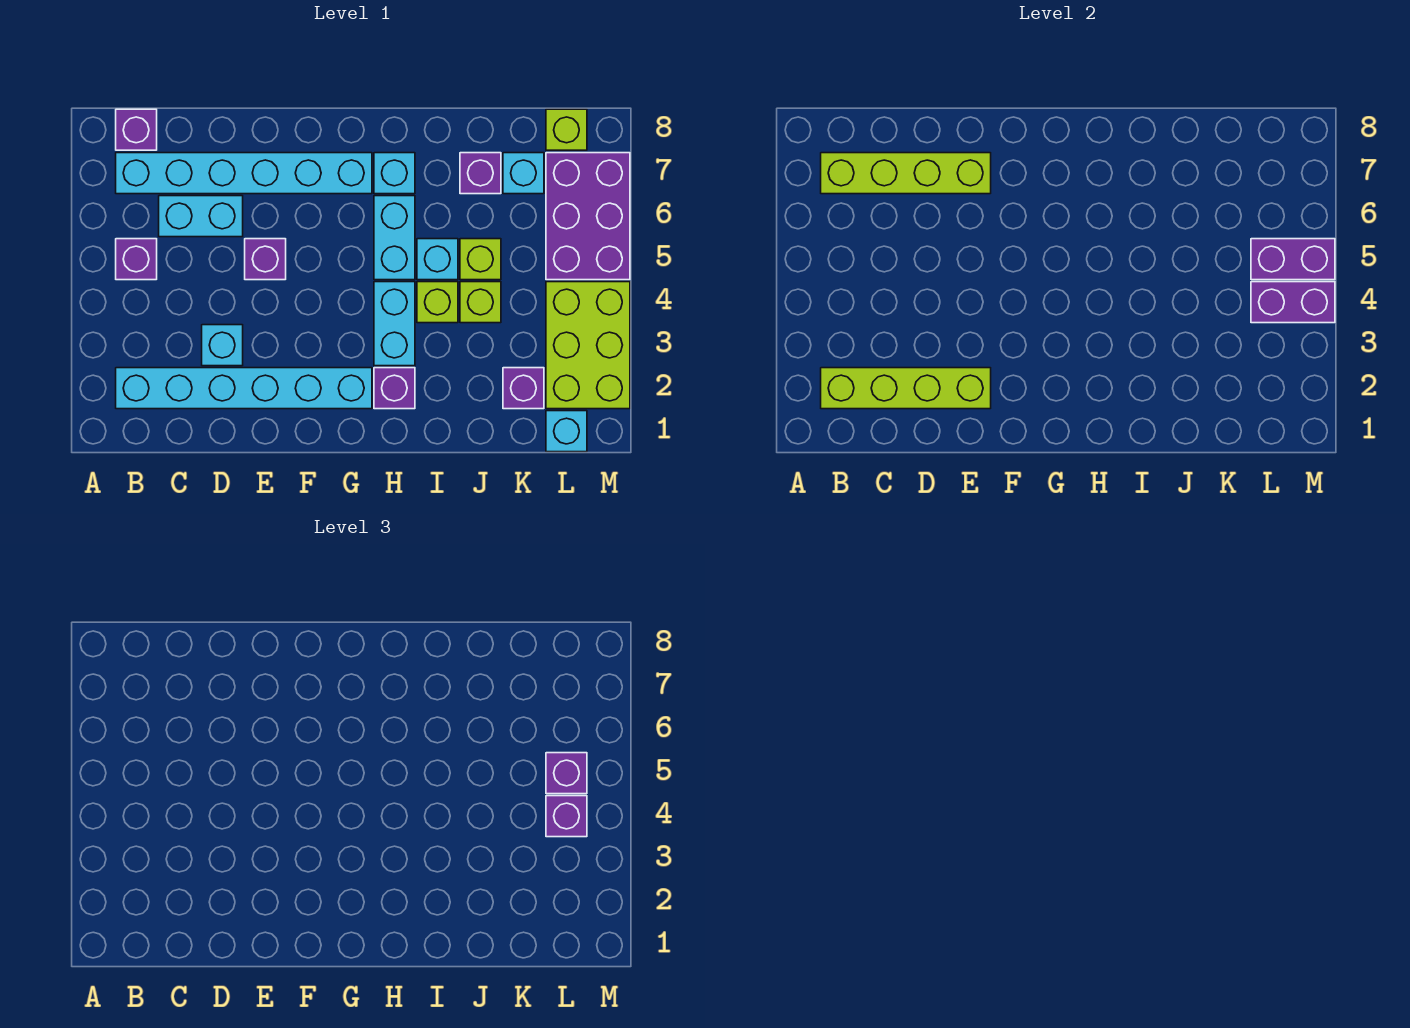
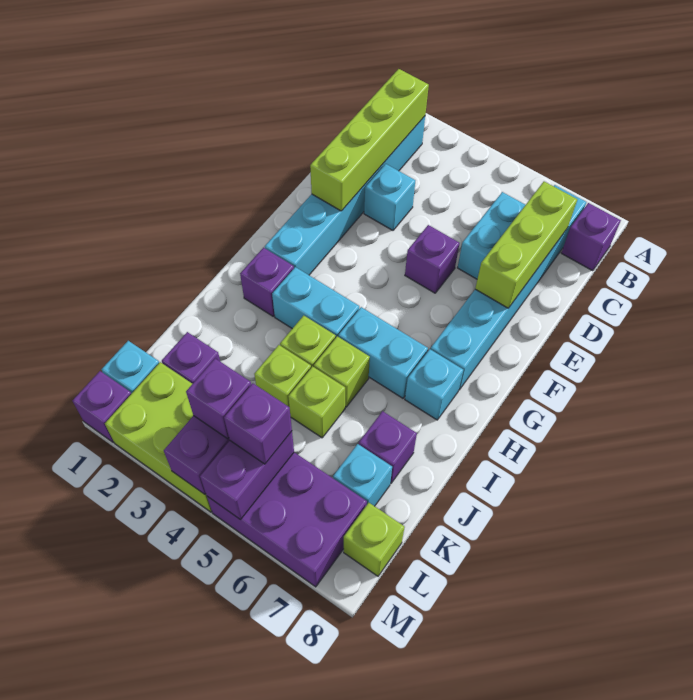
purple 1x1 brick [116,239,157,280] -> purple 1x1 brick moved to [72,371,131,443]
lime 1x4 brick [821,153,991,194] -> lime 1x3 brick [475,182,577,308]
cyan 1x1 brick [417,239,458,280] -> lime 1x1 brick [314,336,370,407]

